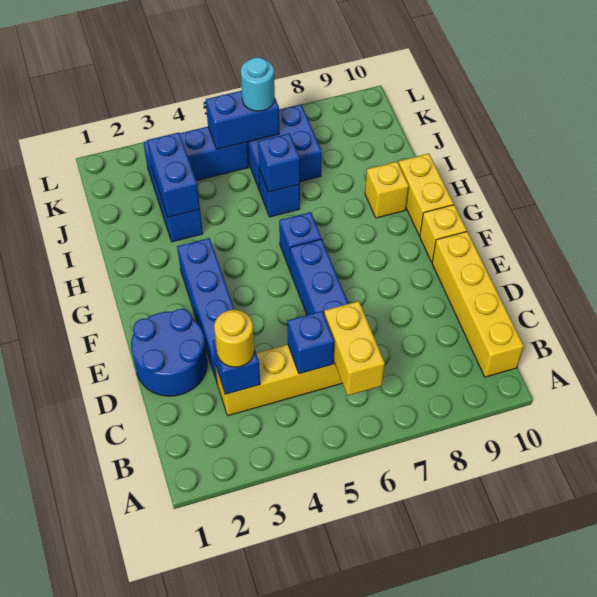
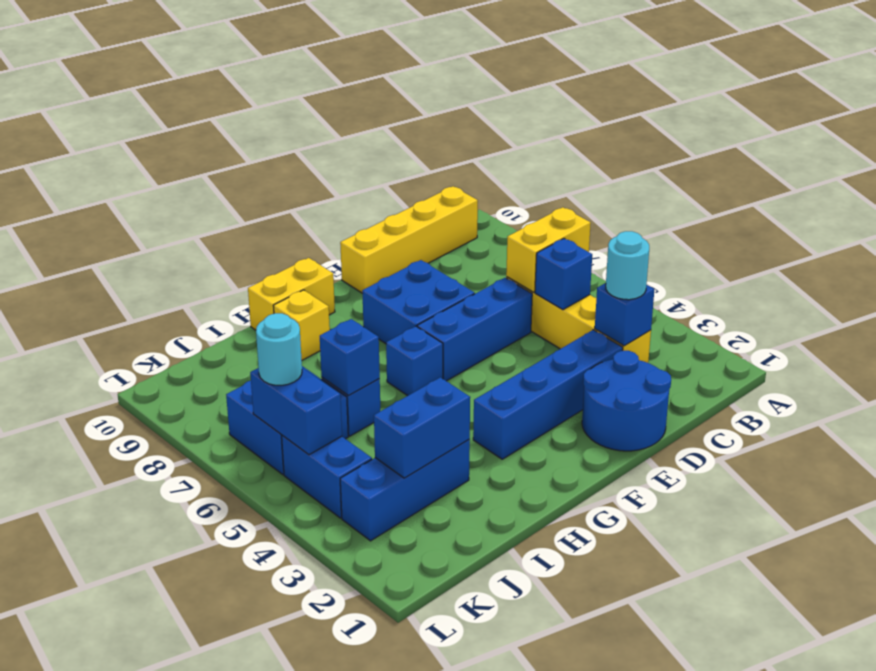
yellow 1x1 round brick [214,310,254,367] -> cyan 1x1 round brick [606,231,649,300]
none -> blue 2x2 brick [362,260,475,344]
yellow 1x1 brick [420,205,467,262] -> none

